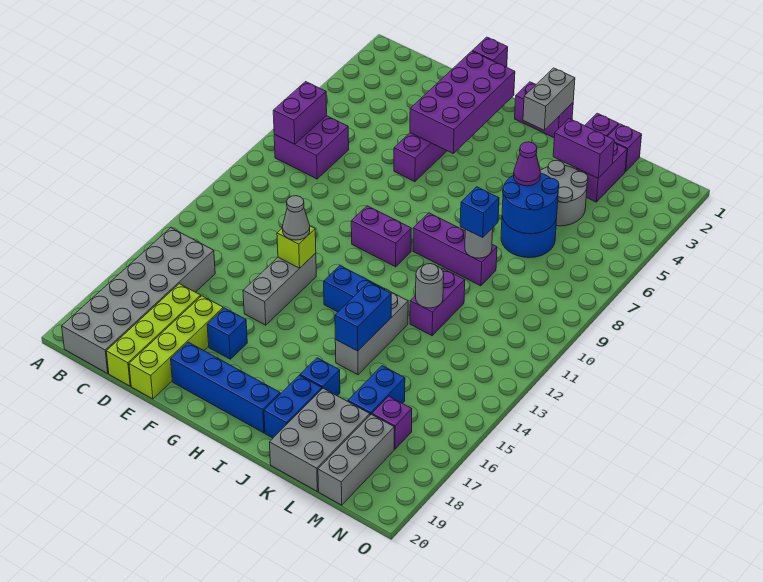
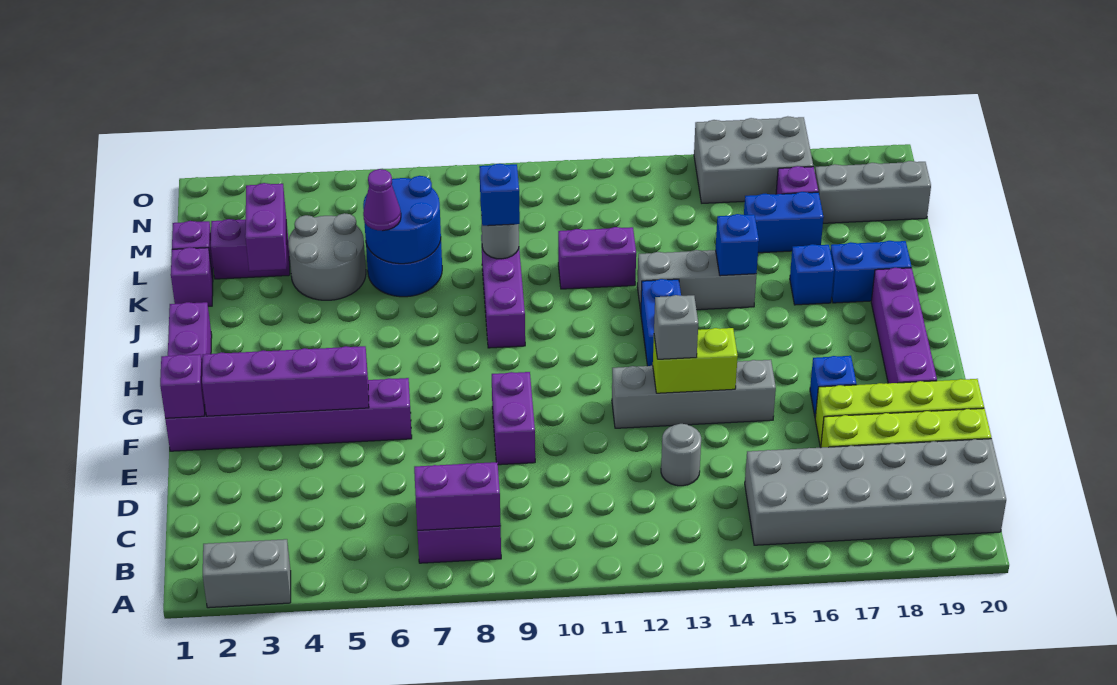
purple 2x4 brick [410,51,515,153] -> purple 1x4 brick [202,346,369,416]
grey 1x3 brick [243,253,316,325] -> grey 1x4 brick [612,360,776,428]
lime 1x1 brick [277,226,316,268] -> lime 1x2 brick [653,328,738,393]
grey 1x1 cone [282,196,310,240] -> grey 1x1 brick [654,295,698,359]
blue 1x4 brick [171,342,280,433] -> purple 1x4 brick [871,268,937,383]
purple 1x2 brick [351,206,411,267] -> purple 1x2 brick moved to [492,372,535,465]
grey 1x2 brick [523,68,575,130] -> grey 1x2 brick moved to [203,539,291,608]
blue 1x2 brick [335,282,391,351] -> blue 1x1 brick [716,214,759,276]
grey 1x1 round brick [416,264,444,308] -> grey 1x1 round brick moved to [661,424,701,486]
grey 2x3 brick [270,388,370,491] -> grey 2x3 brick moved to [694,116,813,203]

